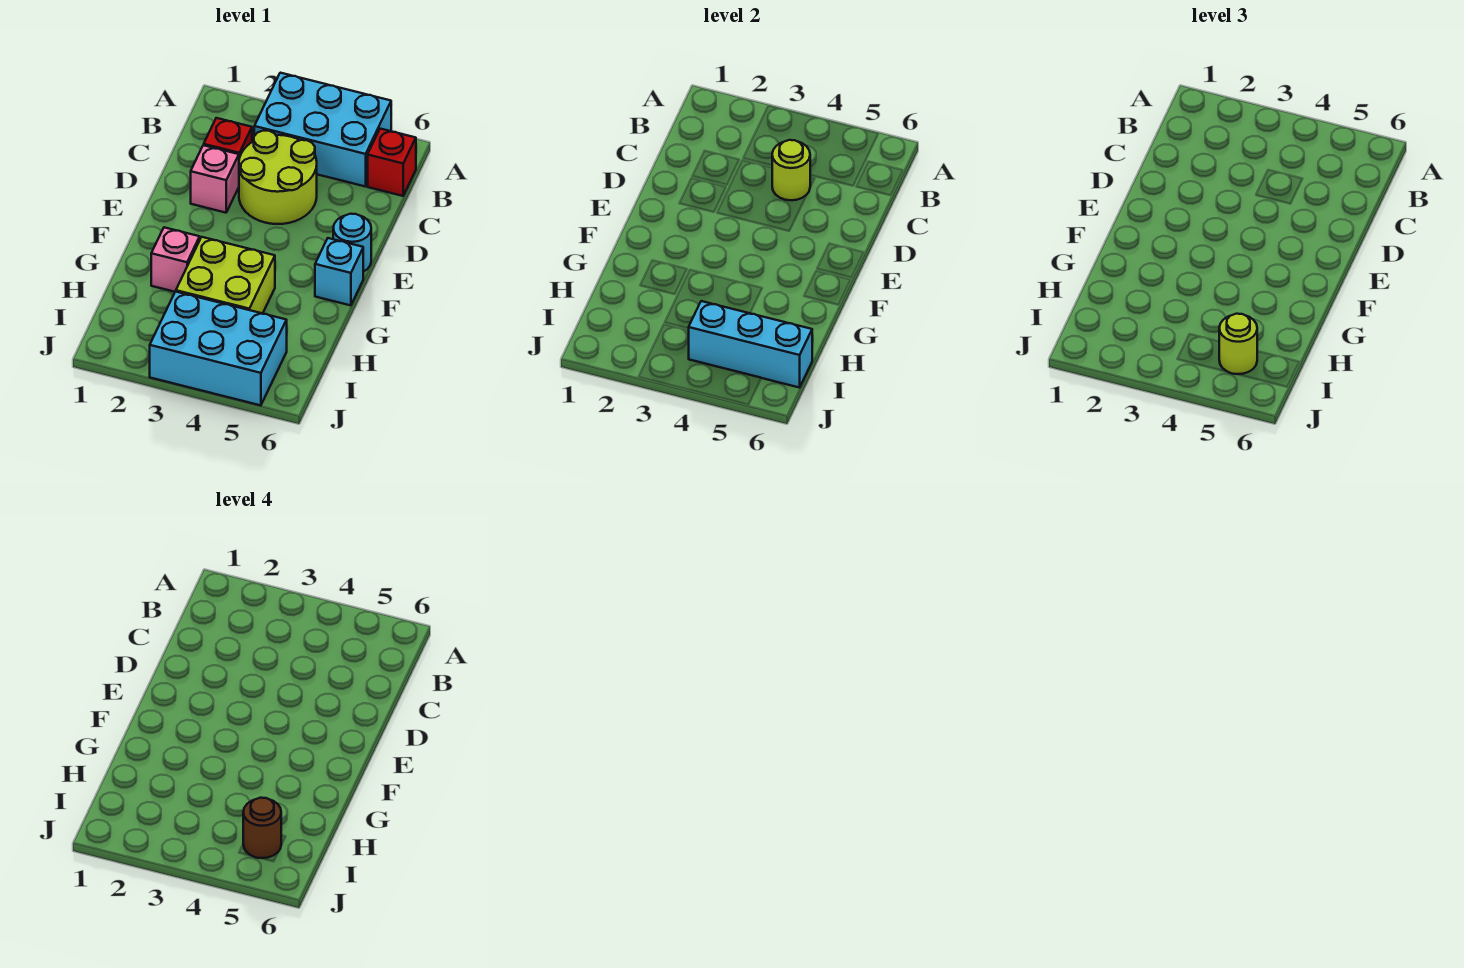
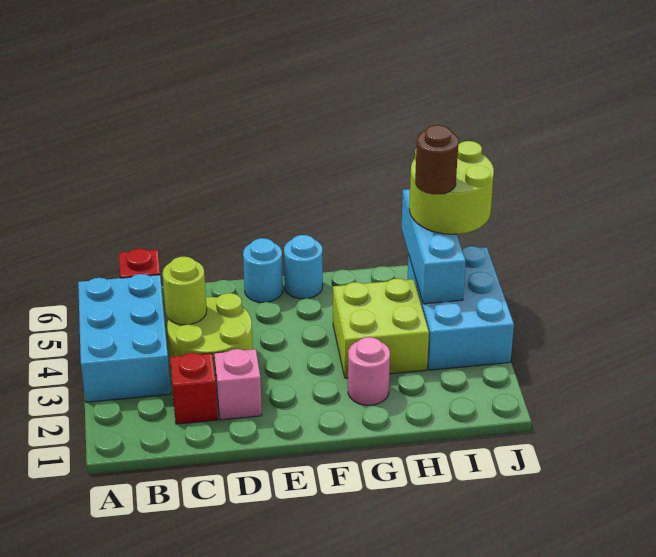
cyan 1x1 brick [315,238,363,305] -> cyan 1x1 round brick [284,235,323,299]
pink 1x1 brick [151,227,200,292] -> pink 1x1 round brick [348,337,390,405]
lime 1x1 round brick [1219,314,1257,374] -> lime 2x2 round brick [409,141,494,234]

